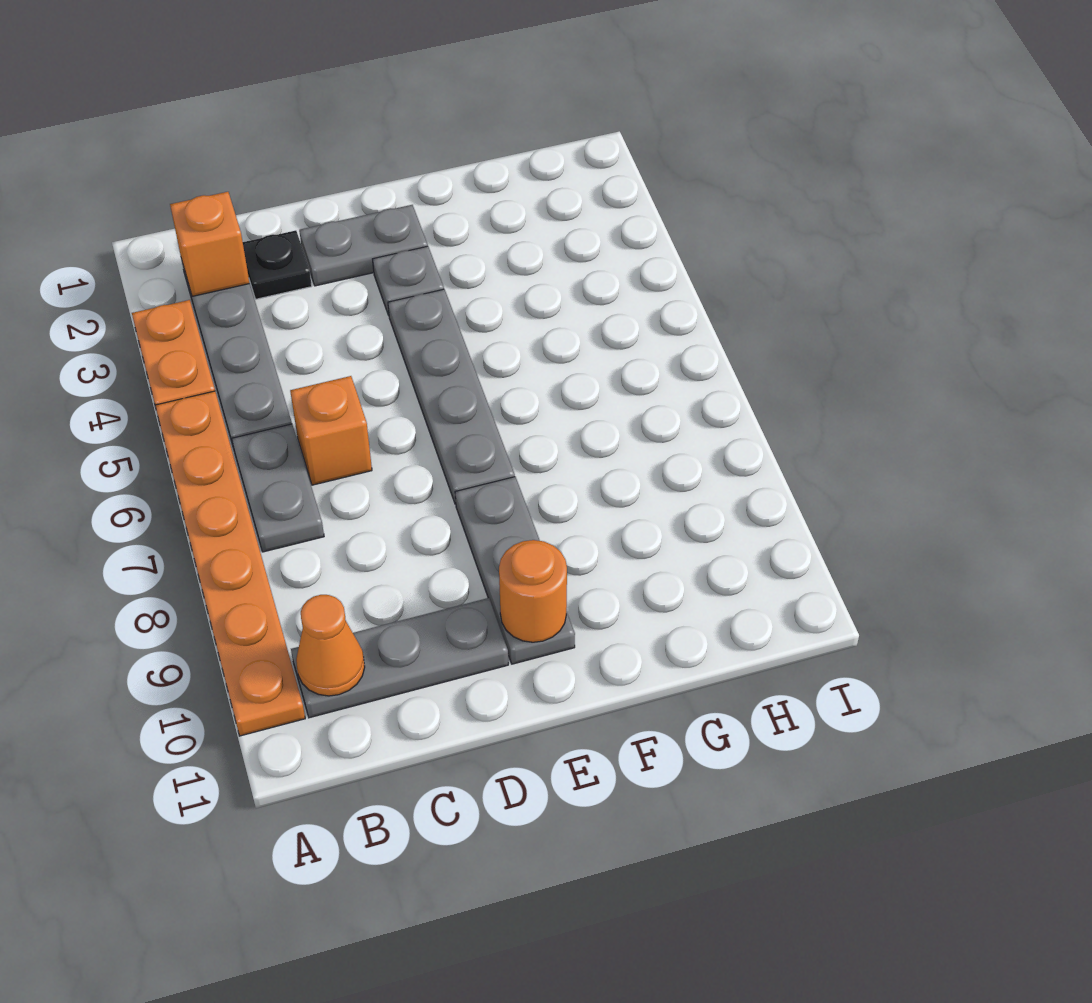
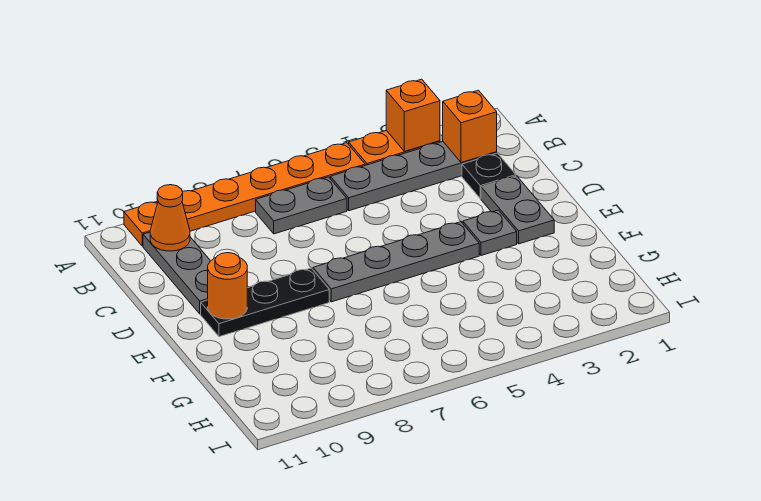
orange 1x1 brick [290,376,372,485] -> orange 1x1 brick moved to [386,79,440,151]
grey 1x3 plate [455,477,575,664] -> black 1x3 plate [201,268,329,337]

